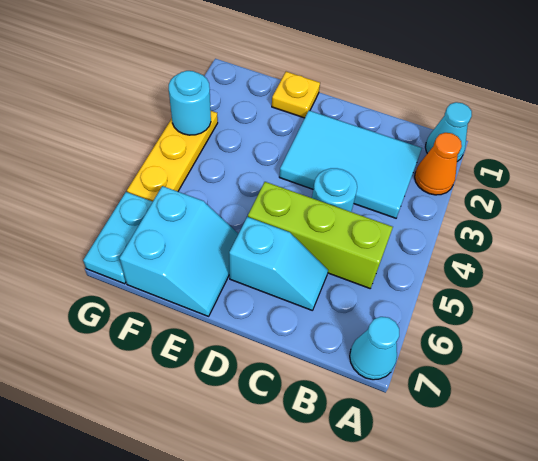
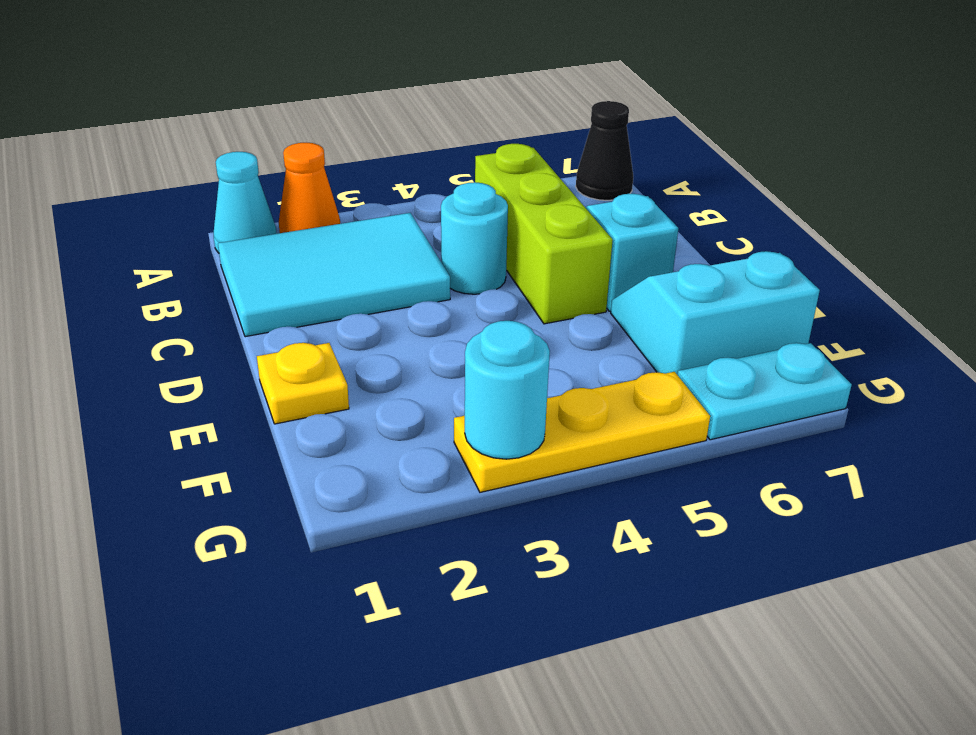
cyan 1x1 cone [350,317,399,380] -> black 1x1 cone [576,101,633,200]
cyan 2x3 tile [279,111,422,218] -> cyan 2x3 tile turned to [218,213,450,337]

